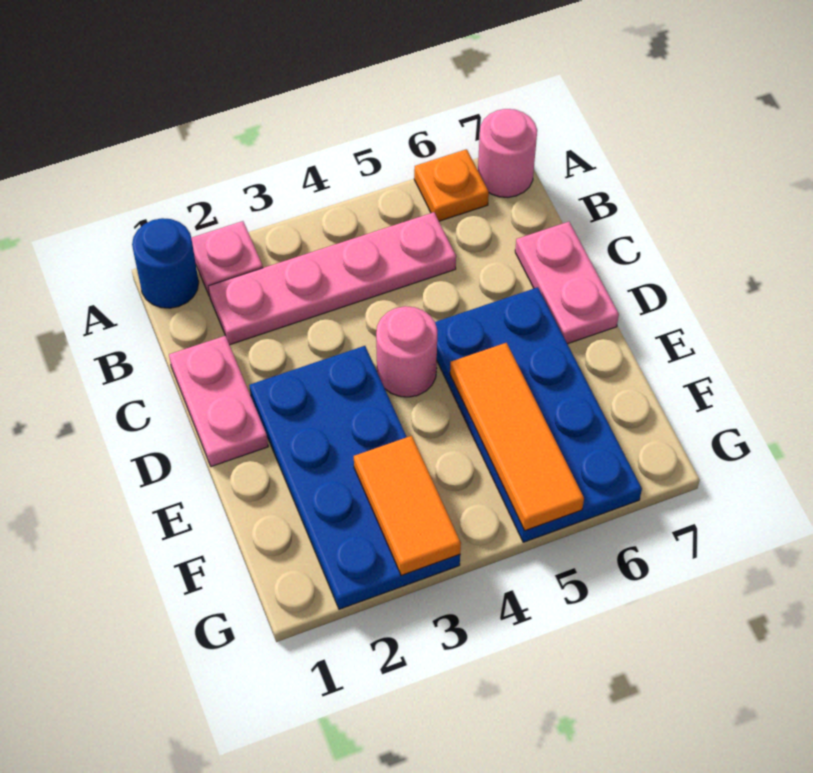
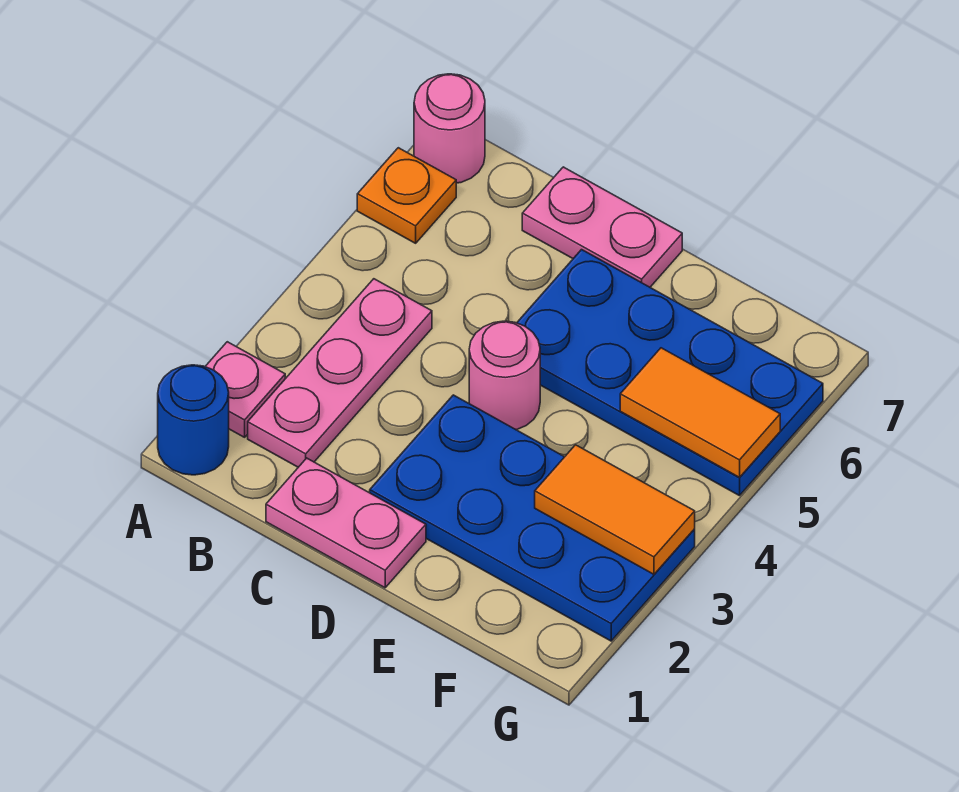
pink 1x4 plate [208,212,456,345] -> pink 1x3 plate [248,279,432,467]
orange 1x3 tile [450,343,584,531] -> orange 1x2 tile [620,348,780,477]

